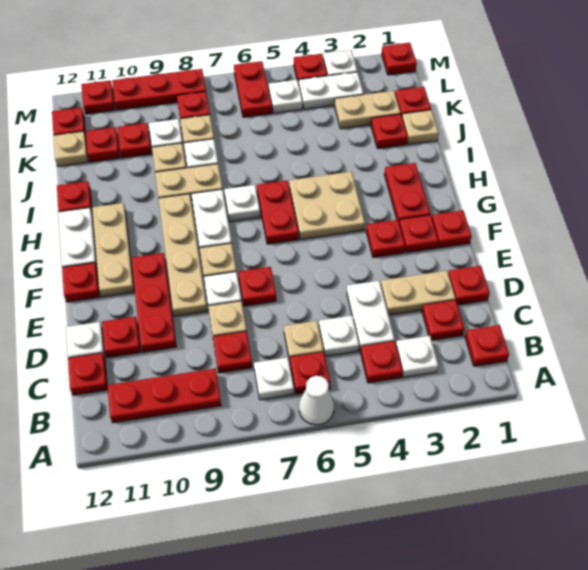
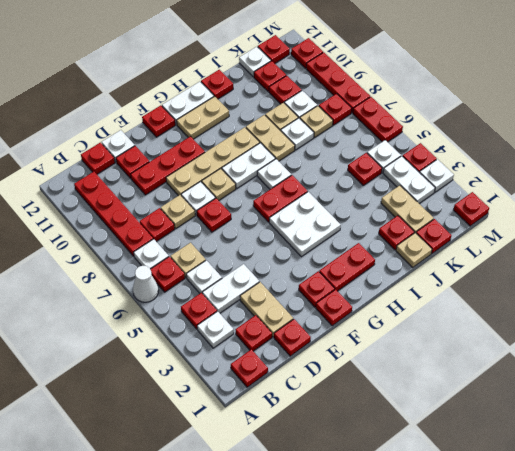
red 1x3 plate [107,368,221,423] -> red 1x4 plate [74,172,153,256]
red 1x1 plate [366,220,405,257] -> red 1x1 plate moved to [348,153,382,185]
tan 1x3 plate [92,203,134,297] -> tan 1x2 plate [177,96,229,139]
tan 2x2 plate [289,172,365,239] -> white 2x2 plate [269,192,341,257]
tan 1x1 plate [54,131,88,166] -> white 1x1 plate [239,47,271,77]
red 1x2 plate [234,61,272,117] -> red 1x2 plate turned to [353,97,403,142]

